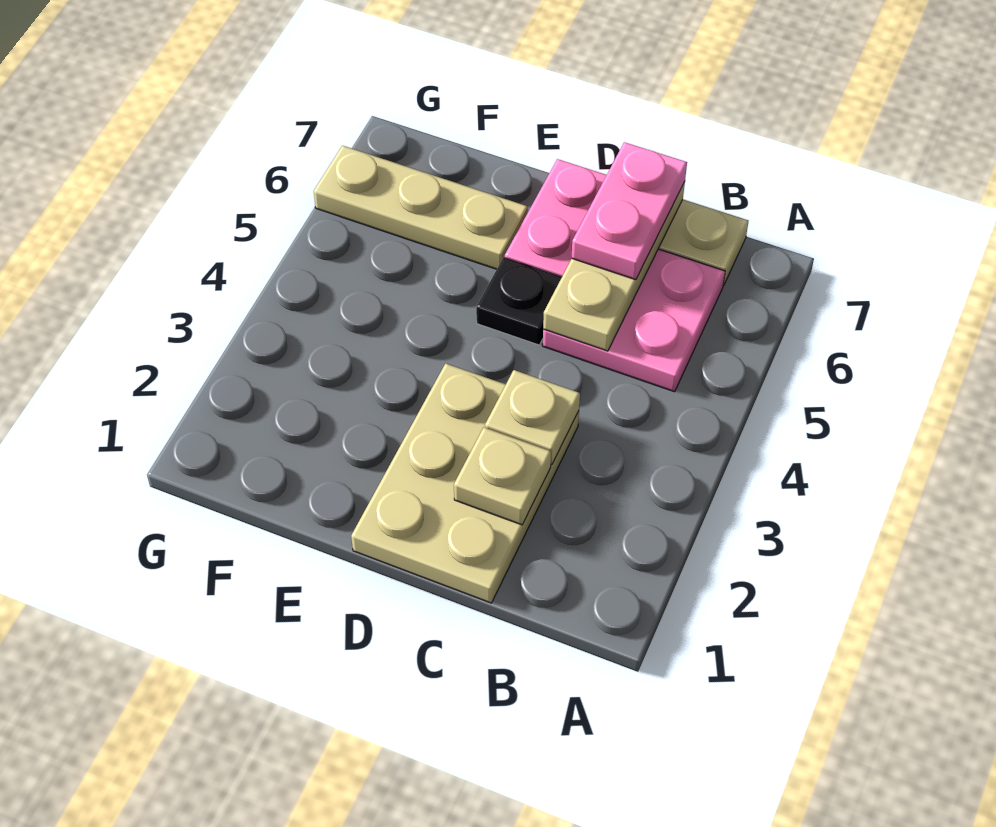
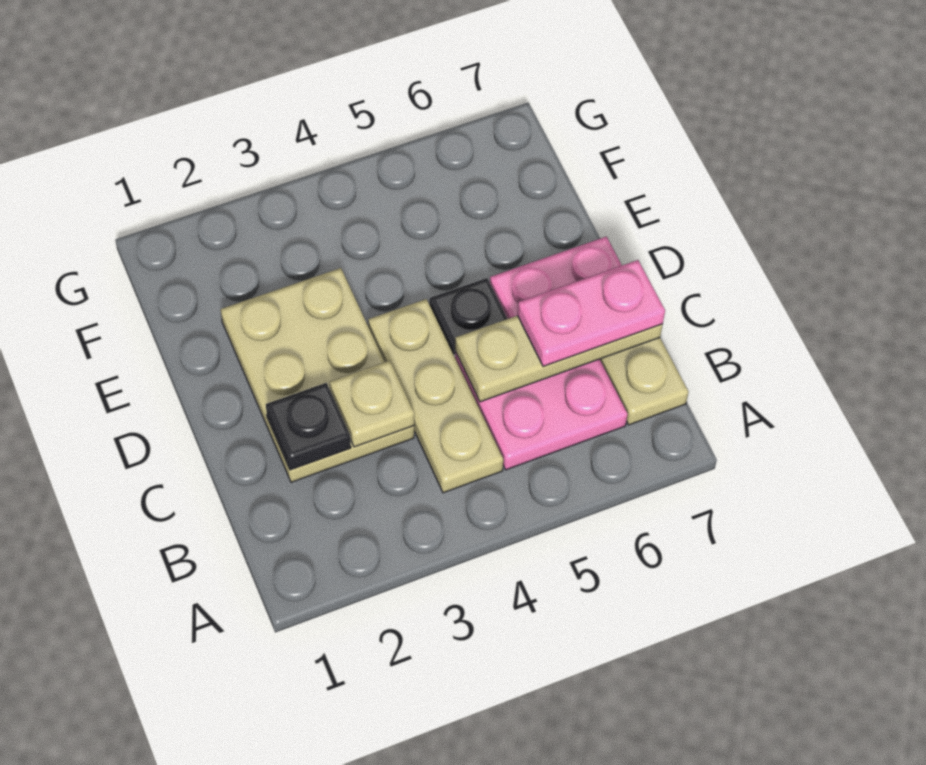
tan 2x3 plate [351,363,579,603] -> tan 2x3 plate turned to [220,268,414,482]
tan 1x1 plate [454,428,551,525] -> black 1x1 plate [266,383,351,470]
tan 1x3 plate [314,146,528,269] -> tan 1x3 plate moved to [368,299,503,493]

